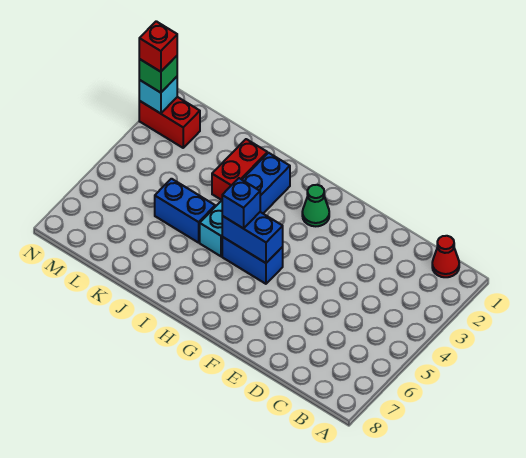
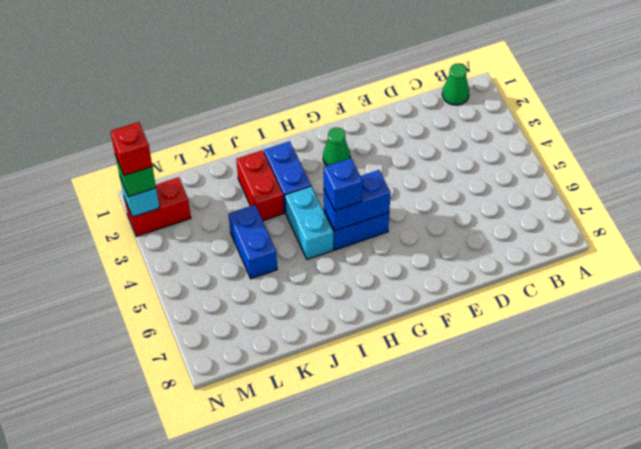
red 1x1 cone [432,236,459,277] -> green 1x1 cone [442,63,469,105]
blue 1x2 brick [155,179,215,243] -> blue 1x2 brick turned to [229,205,277,279]

